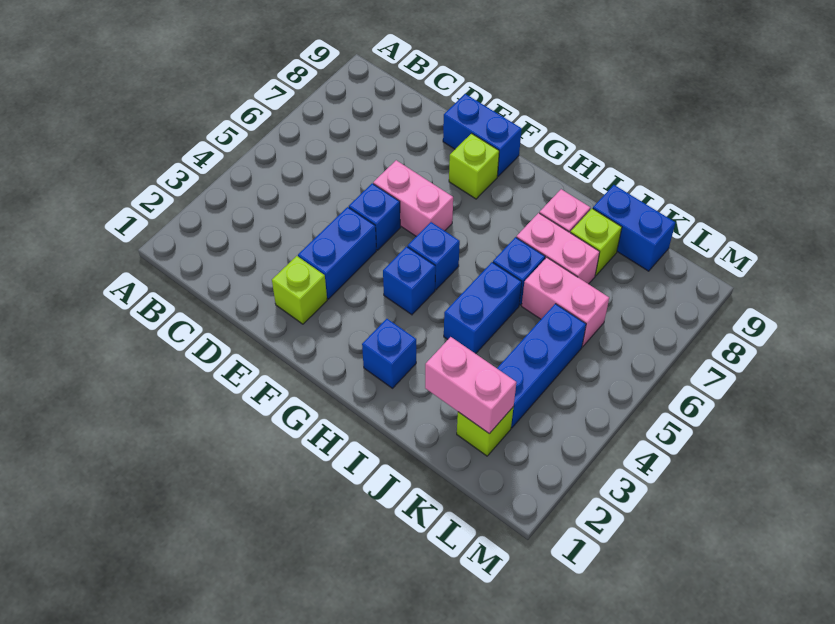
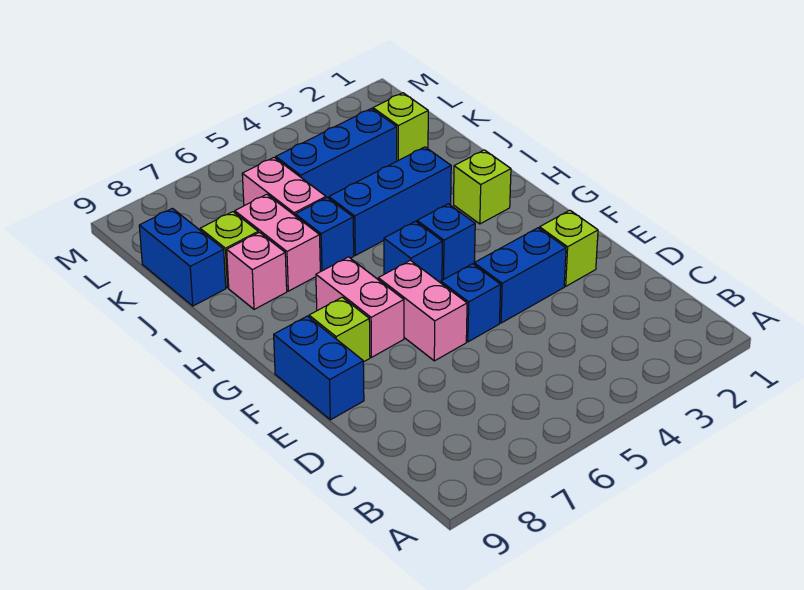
blue 1x1 brick [362,319,416,388] -> lime 1x1 brick [454,150,511,224]
blue 1x2 brick [444,262,522,354] -> blue 1x3 brick [329,147,451,255]
pink 1x2 brick [425,337,516,434] -> pink 1x2 brick moved to [316,257,404,357]

